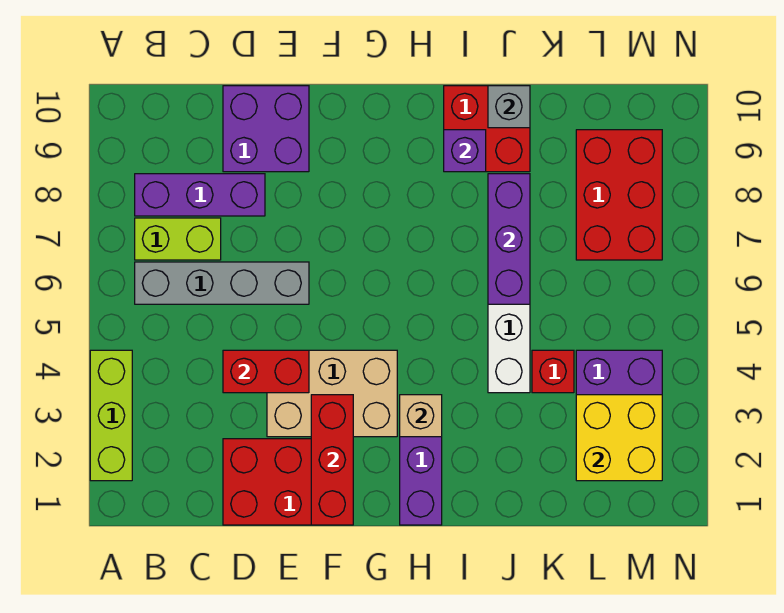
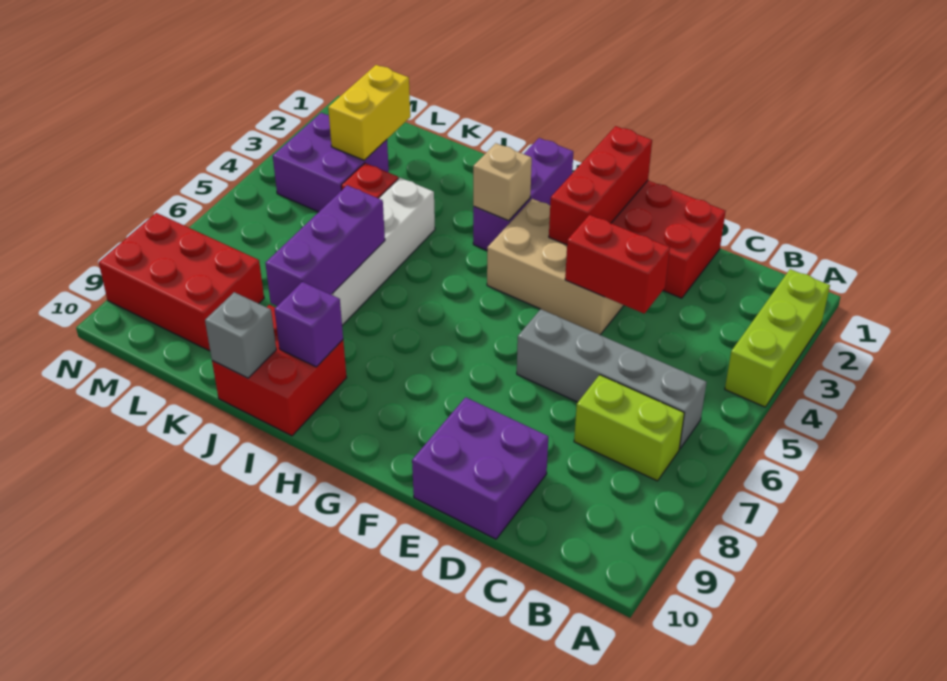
purple 1x3 brick [135,174,265,216] -> none
yellow 2x2 brick [576,395,662,481] -> yellow 1x2 brick [328,65,410,160]
red 2x3 brick [576,130,662,260] -> red 2x3 brick turned to [99,213,264,351]

